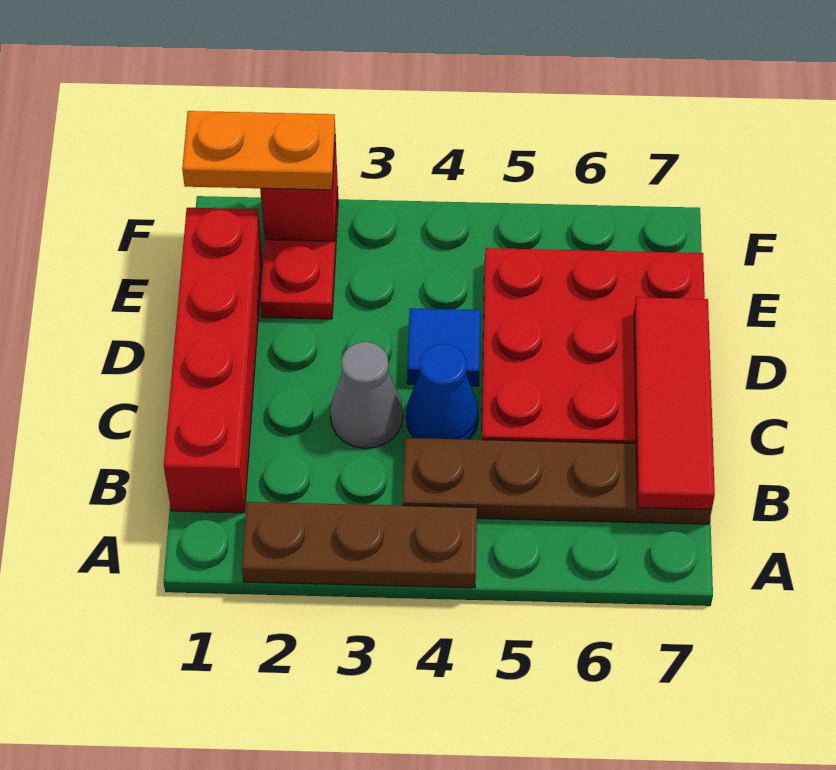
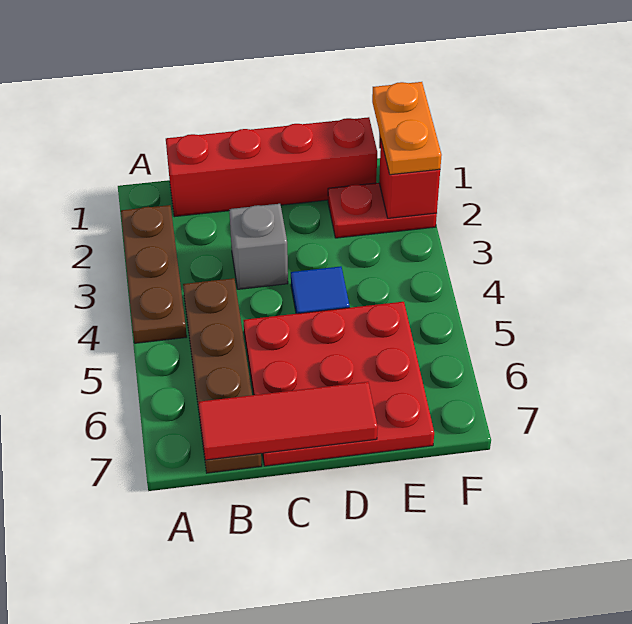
grey 1x1 cone [330,342,403,449] -> grey 1x1 brick [229,204,288,289]
blue 1x1 cone [406,344,479,439] -> none

